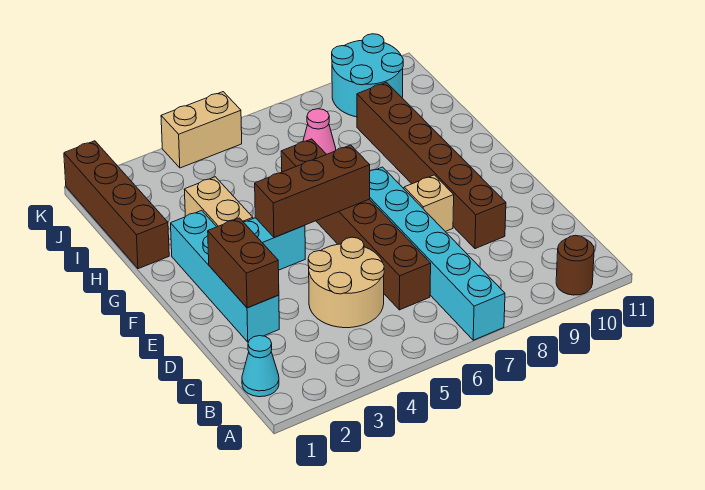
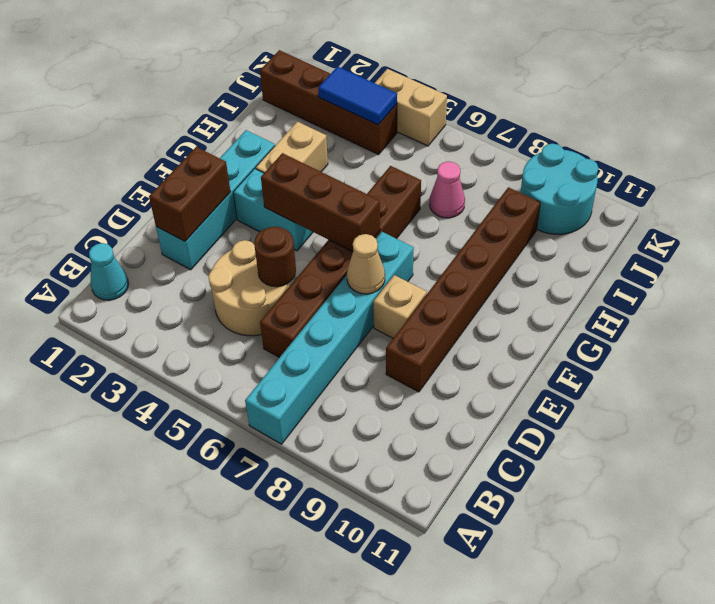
brown 1x1 round brick [556,235,594,295] -> brown 1x1 round brick moved to [254,227,296,287]
none -> tan 1x1 cone [347,234,385,294]
brown 1x4 brick [64,141,169,269] -> brown 1x4 brick turned to [260,50,397,155]
none -> blue 1x2 tile [318,67,397,125]

